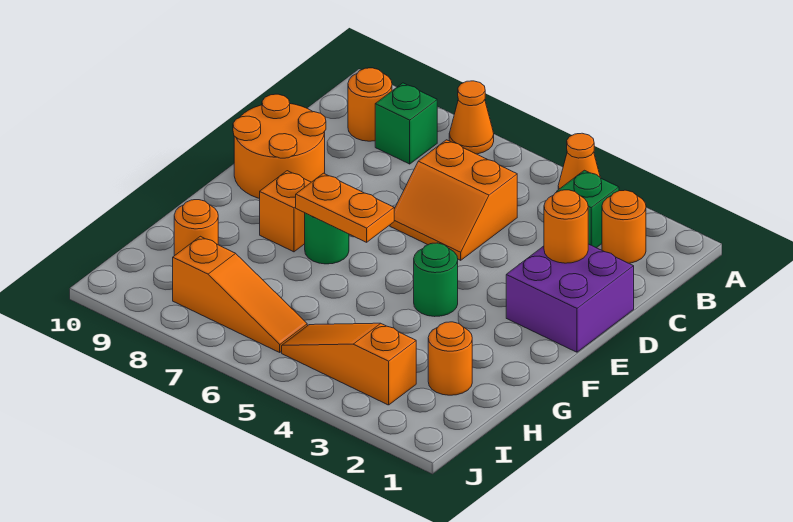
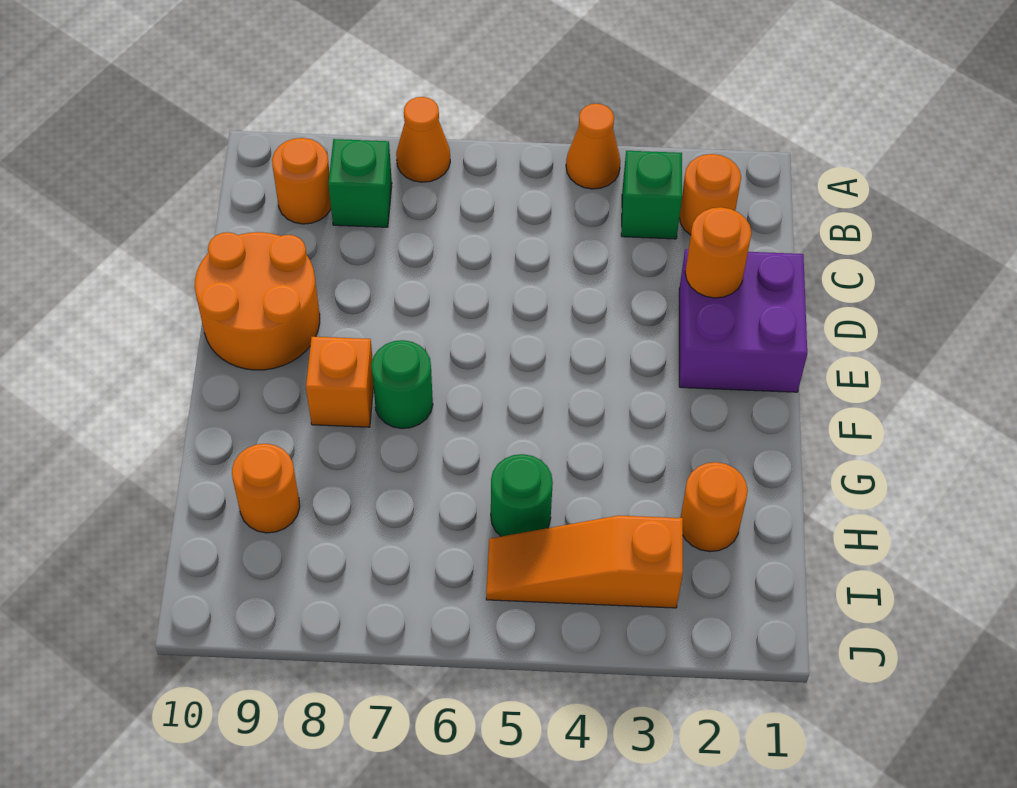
orange 2x2 slope [390,140,517,260] -> none
green 1x1 round brick [414,243,458,317] -> green 1x1 round brick moved to [491,454,553,536]
orange 1x2 plate [296,173,394,242] -> none
orange 1x3 slope [173,236,307,352] -> none

